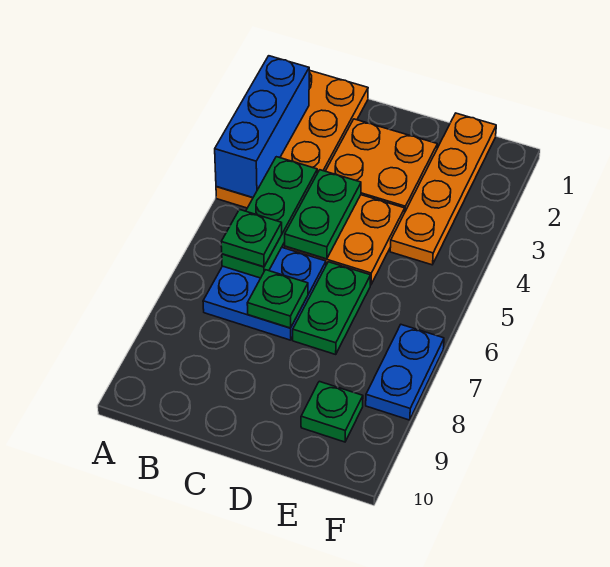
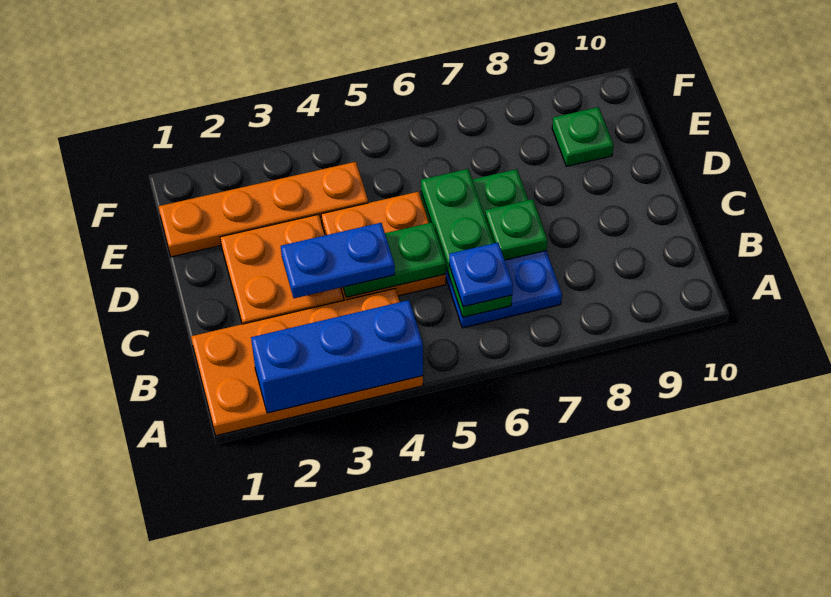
green 1x3 plate [222,157,317,278] -> green 1x3 plate turned to [421,169,512,317]
green 1x1 plate [221,210,282,267] -> blue 1x1 plate [449,242,513,307]
blue 1x2 plate [366,325,444,420] -> blue 1x2 plate moved to [281,223,395,298]

